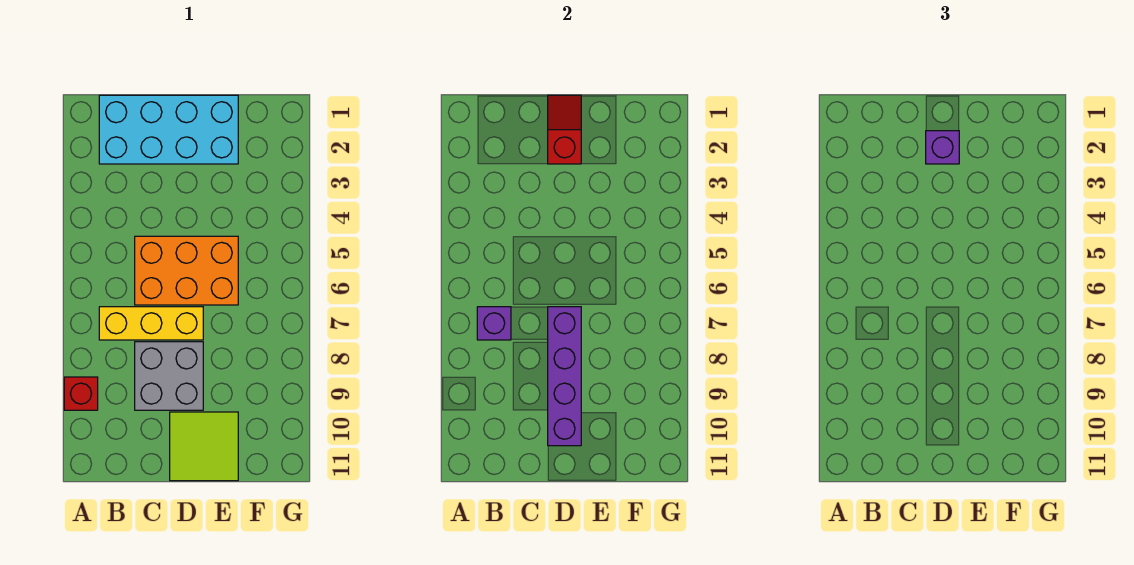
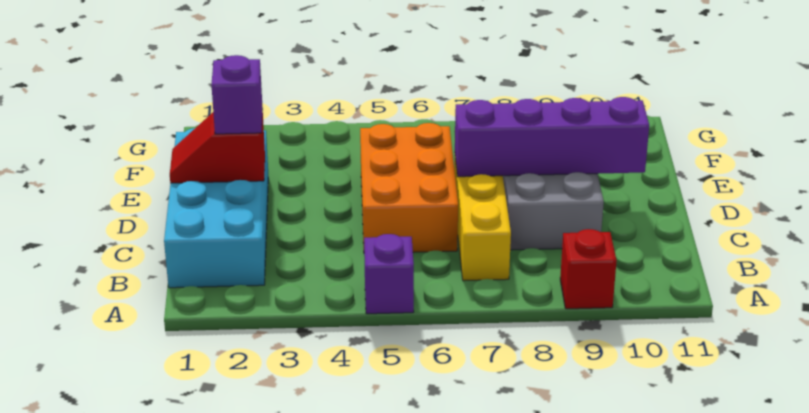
purple 1x1 brick [477,307,511,340] -> purple 1x1 brick moved to [364,234,414,314]
lime 2x2 tile [170,412,238,481] -> none

